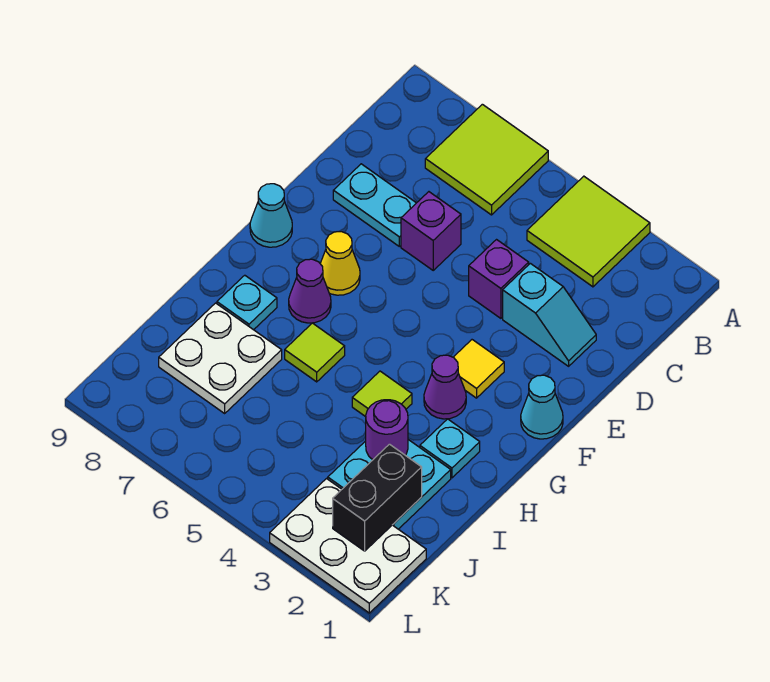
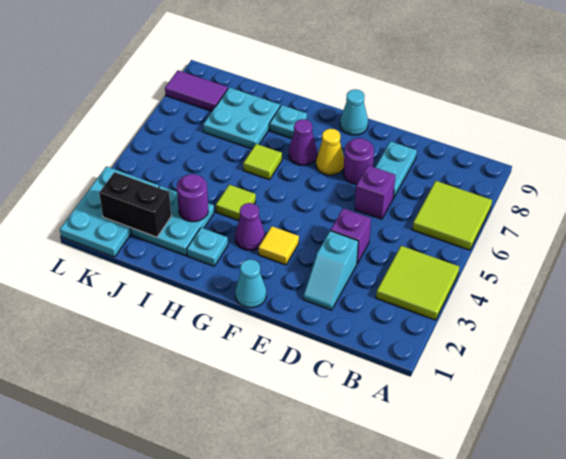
none -> purple 1x1 round brick [343,138,374,185]
white 2x2 plate [159,303,282,413] -> cyan 2x2 plate [203,87,280,149]
white 2x3 plate [270,479,426,613] -> cyan 2x3 plate [60,166,159,257]
none -> purple 1x2 tile [165,70,228,111]

